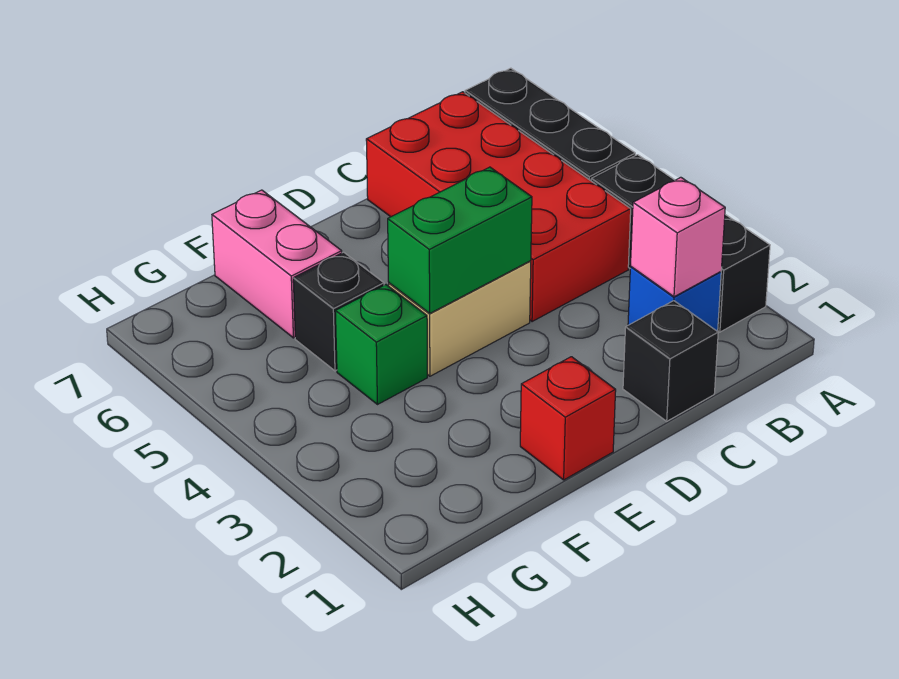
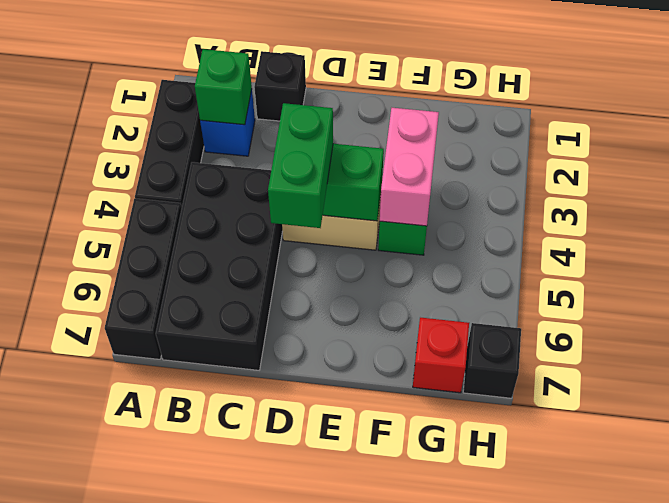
pink 1x1 brick [631,177,725,297] -> green 1x1 brick [195,49,252,125]
red 2x4 brick [366,92,631,322] -> black 2x4 brick [156,162,283,370]
none -> green 1x2 brick [268,103,333,228]
red 1x1 brick [520,357,616,480] -> red 1x1 brick moved to [413,318,469,393]
black 1x1 brick [293,252,384,371] -> black 1x1 brick moved to [463,323,521,398]
pink 1x2 brick [212,190,342,338] -> pink 1x2 brick moved to [380,108,439,226]

